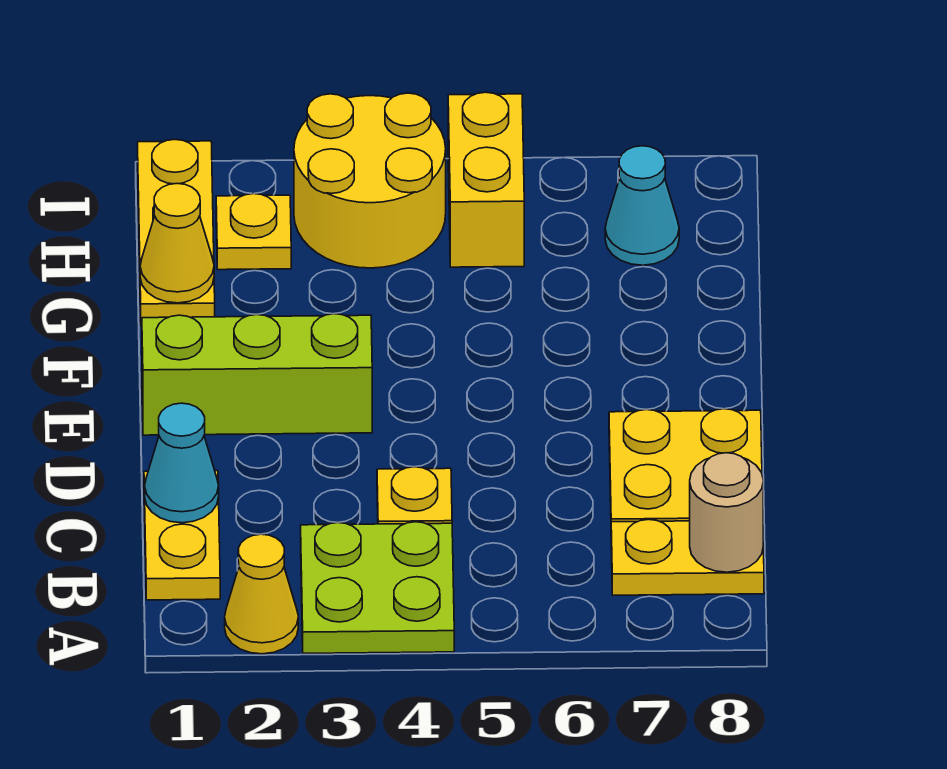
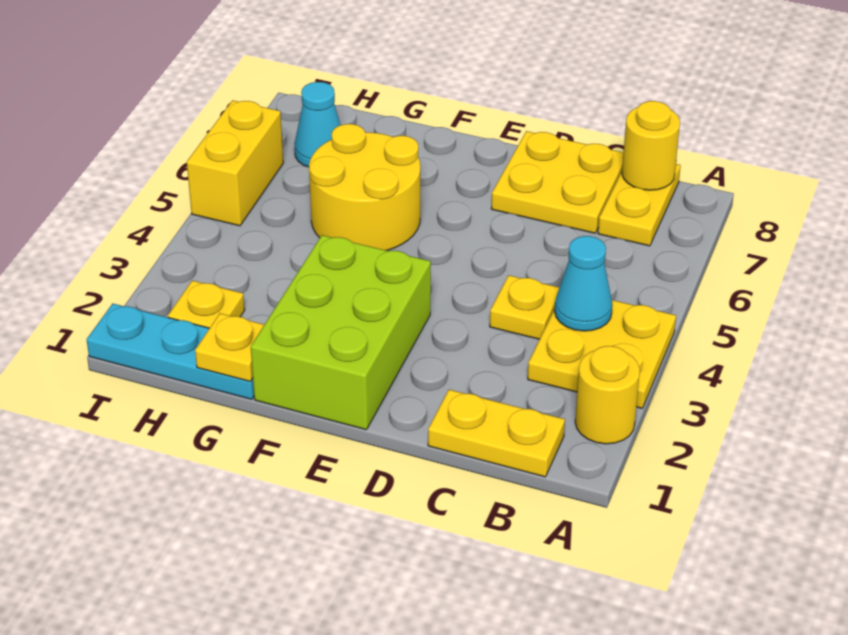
yellow 1x1 cone [225,534,298,654] -> yellow 1x1 round brick [575,346,640,444]
lime 2x2 plate [301,522,454,653] -> yellow 2x2 plate [528,300,676,408]
tan 1x1 round brick [690,453,763,572] -> yellow 1x1 round brick [622,101,680,190]
cyan 1x1 cone [145,403,219,523] -> cyan 1x1 cone moved to [555,236,612,331]
lime 1x3 brick [142,314,372,435] -> lime 2x3 brick [251,235,431,430]
yellow 1x3 plate [138,139,215,325] -> cyan 1x3 plate [87,304,254,399]
yellow 1x1 cone [140,184,214,303] -> yellow 1x1 plate [195,313,264,382]
yellow 2x2 round brick [294,93,446,268] -> yellow 2x2 round brick moved to [309,124,420,251]
yellow 1x2 brick [448,92,524,267] -> yellow 1x2 brick turned to [187,100,283,226]

